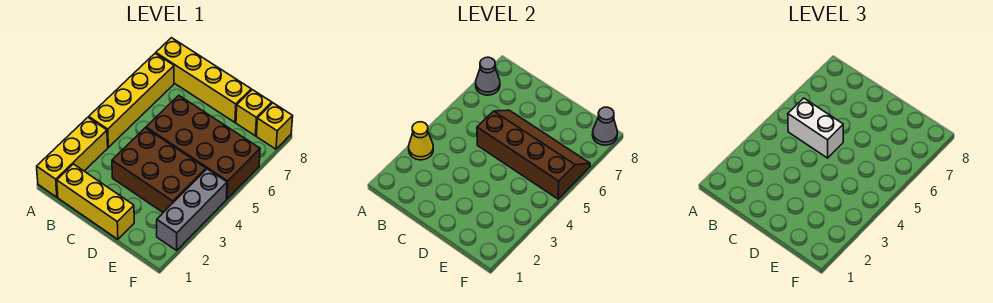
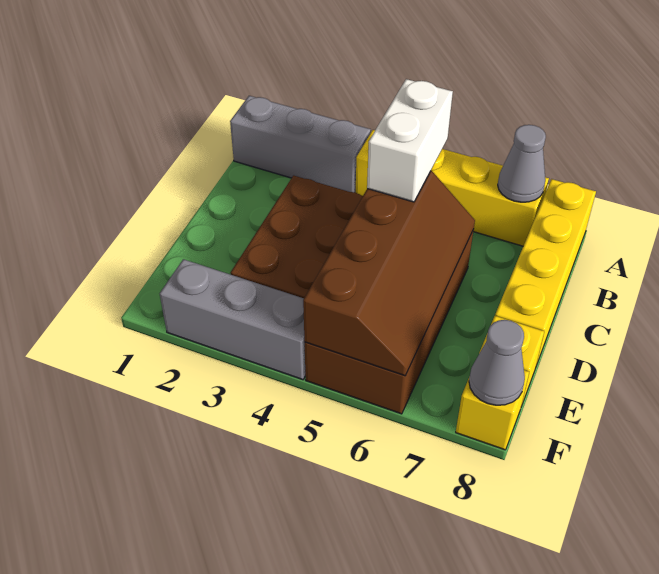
yellow 1x3 brick [37,117,108,197] -> grey 1x3 brick [230,96,371,193]
yellow 1x1 cone [409,122,433,160] -> none
yellow 1x3 brick [57,164,134,239] -> none

